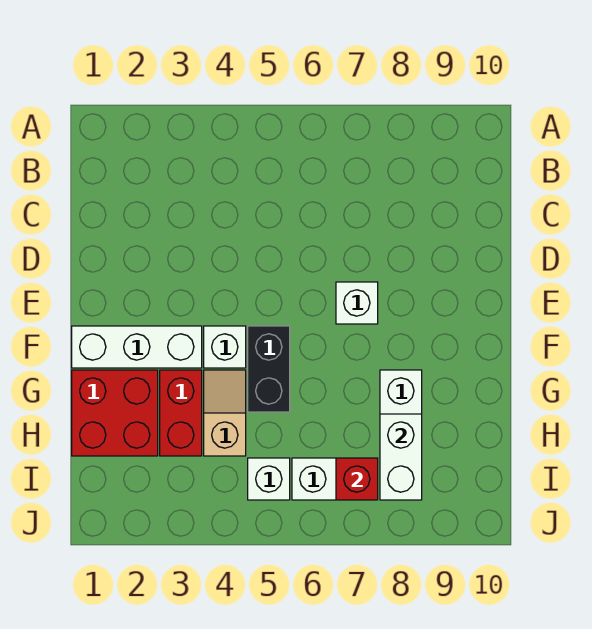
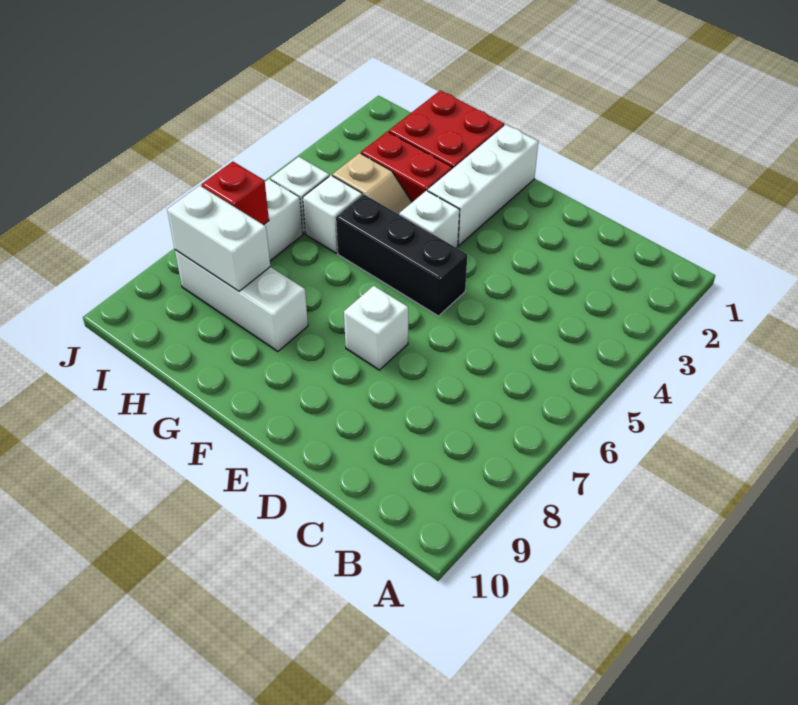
black 1x2 brick [248,326,290,412] -> black 1x3 brick [336,195,467,316]
none -> white 1x1 brick [303,175,362,253]

